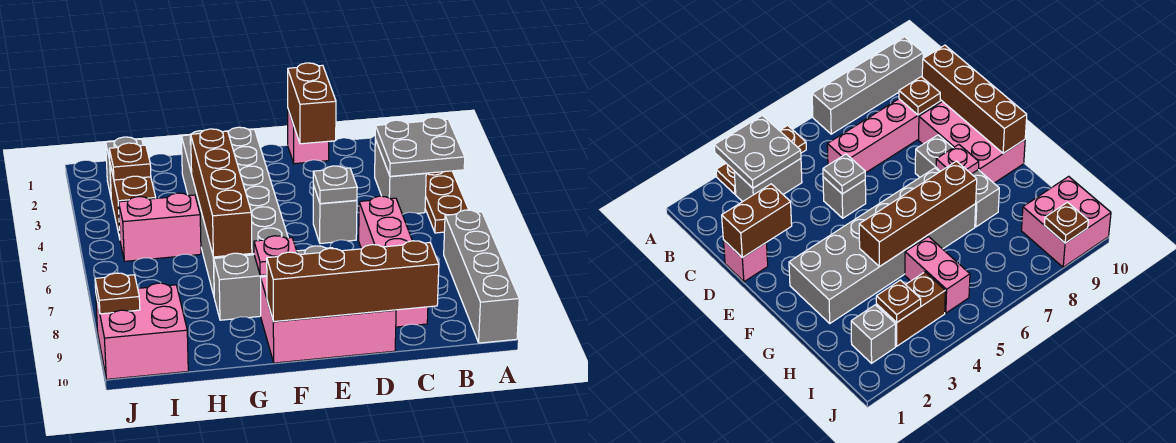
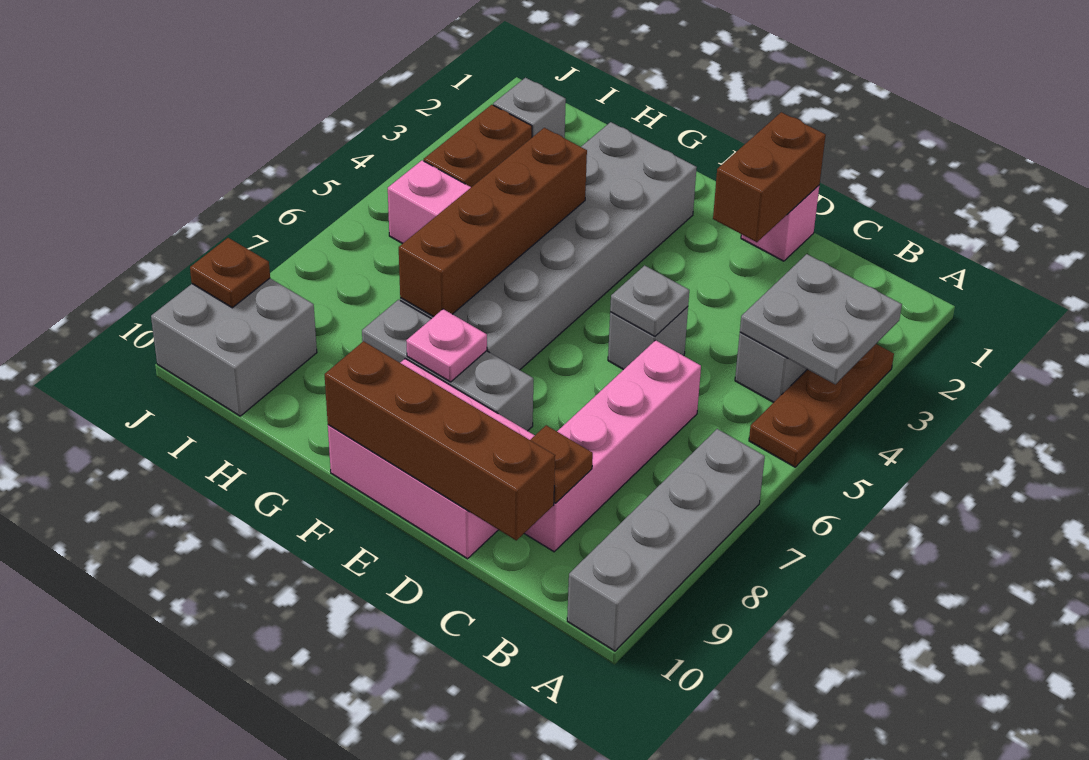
brown 1x1 plate [109,143,151,180] -> none
pink 2x2 brick [96,283,188,379] -> grey 2x2 brick [151,278,317,416]

